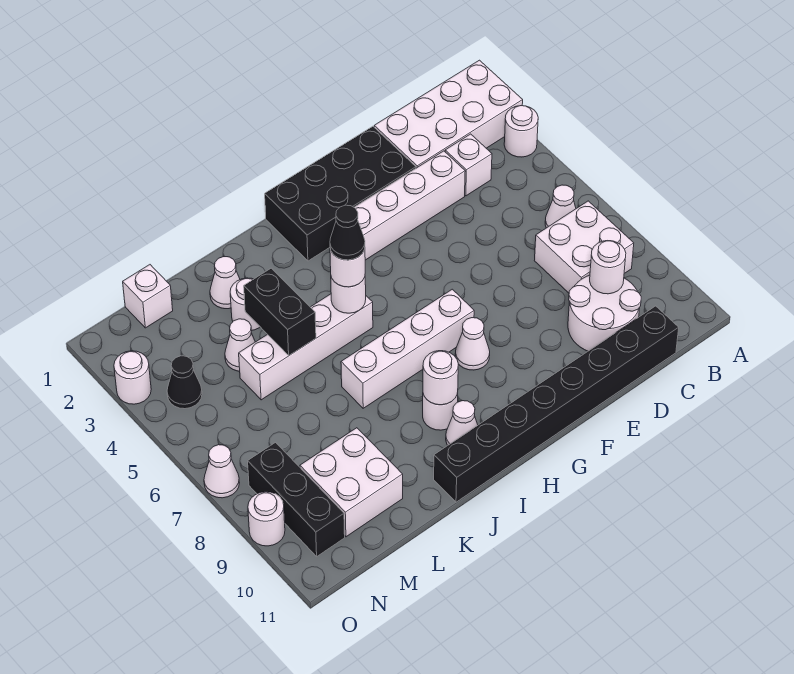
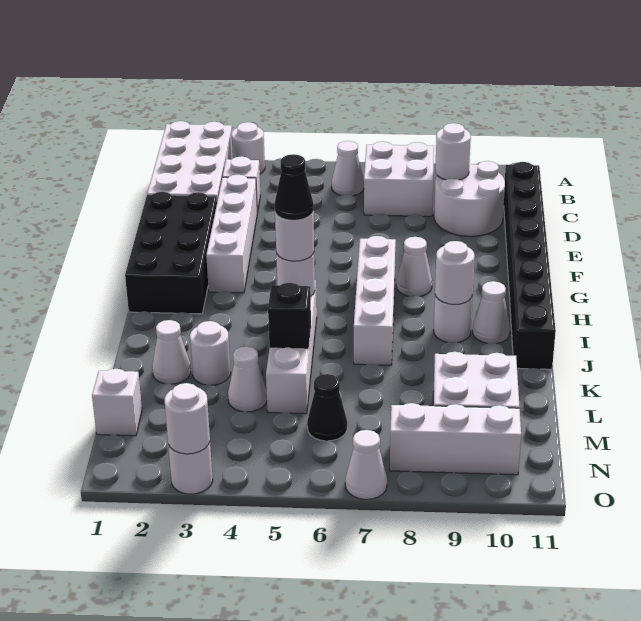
black 1x2 brick [244,268,316,355] -> black 1x1 brick [268,283,311,349]
black 1x1 cone [167,356,202,409] -> black 1x1 cone moved to [307,374,347,441]
black 1x3 brick [248,443,345,556] -> white 1x3 brick [390,403,521,475]
white 1x1 round brick [248,492,285,546] -> white 1x1 round brick moved to [165,383,210,454]

